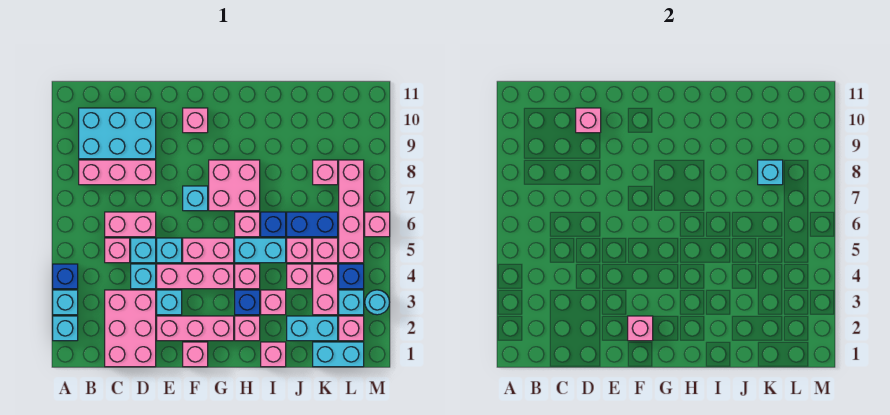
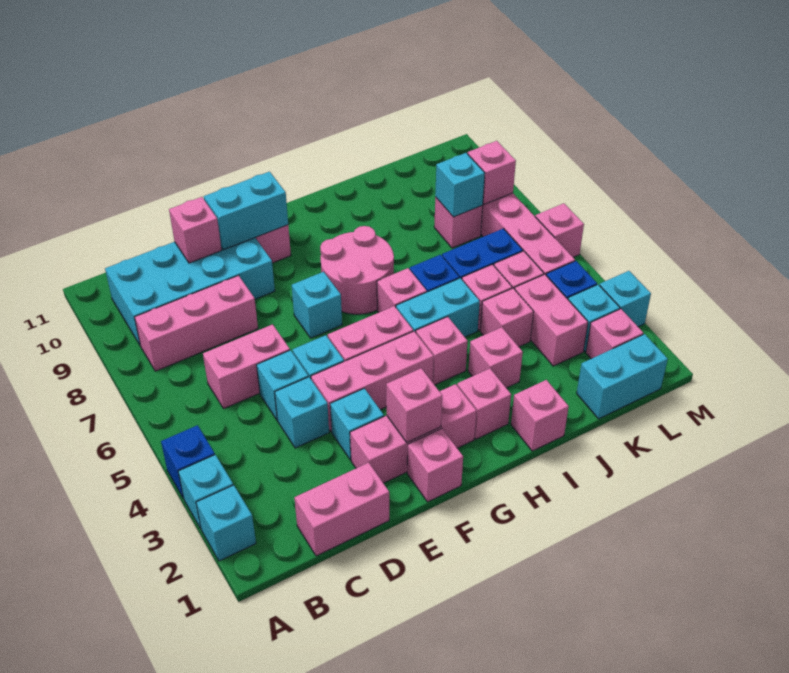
cyan 2x3 brick [79,108,156,159] -> cyan 2x4 brick [105,238,275,346]
pink 2x3 brick [105,290,156,367] -> pink 1x2 brick [294,463,389,556]
pink 1x1 brick [105,238,130,263] -> pink 1x1 brick moved to [468,141,516,204]
pink 2x2 brick [209,160,260,211] -> pink 2x2 round brick [320,226,394,314]
blue 1x1 brick [235,290,260,315] -> none
cyan 1x2 brick [287,316,338,341] -> cyan 1x2 brick moved to [204,172,288,250]
cyan 1x1 round brick [365,290,390,315] -> cyan 1x1 brick [599,271,651,327]

